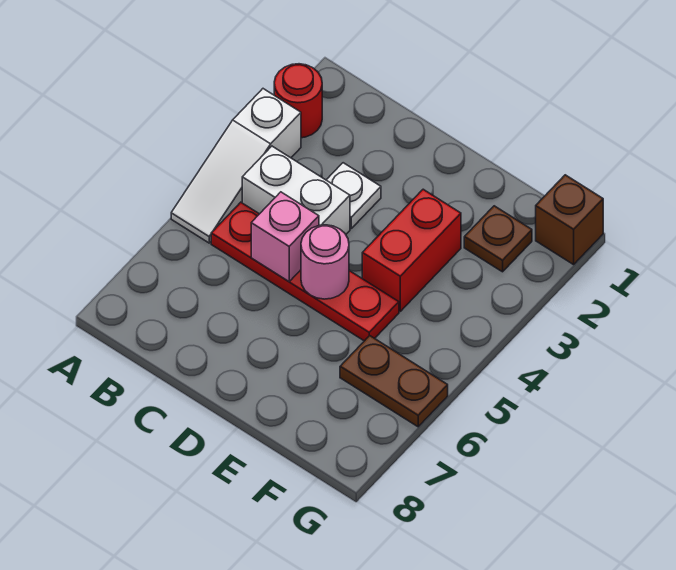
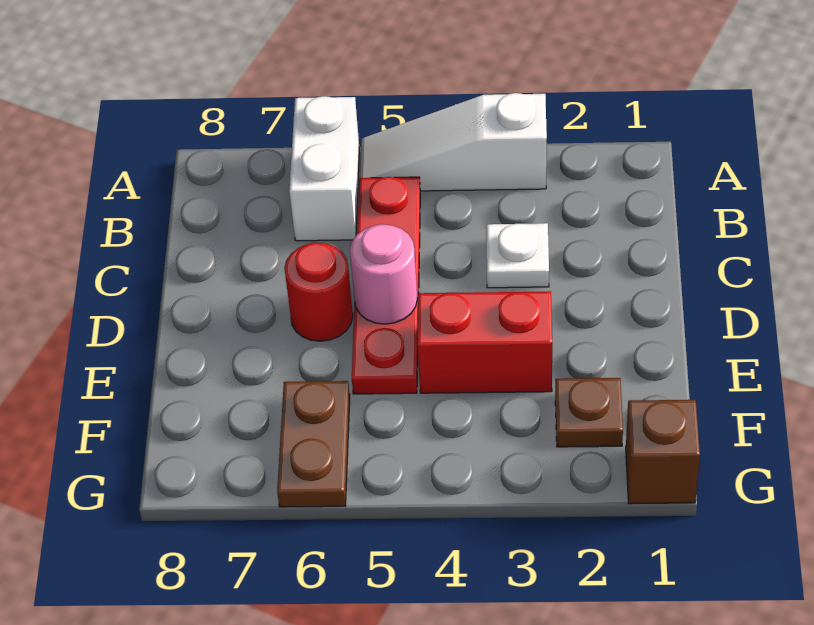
red 1x1 round brick [274,64,322,138] -> red 1x1 round brick moved to [284,243,353,341]
white 1x2 brick [242,146,350,234] -> white 1x2 brick moved to [289,96,359,241]
pink 1x1 brick [251,192,319,282] -> none

